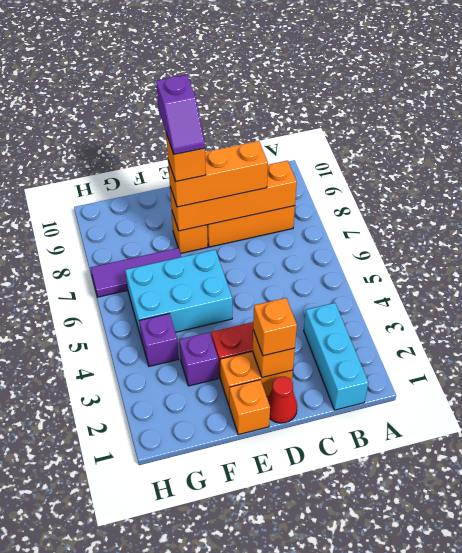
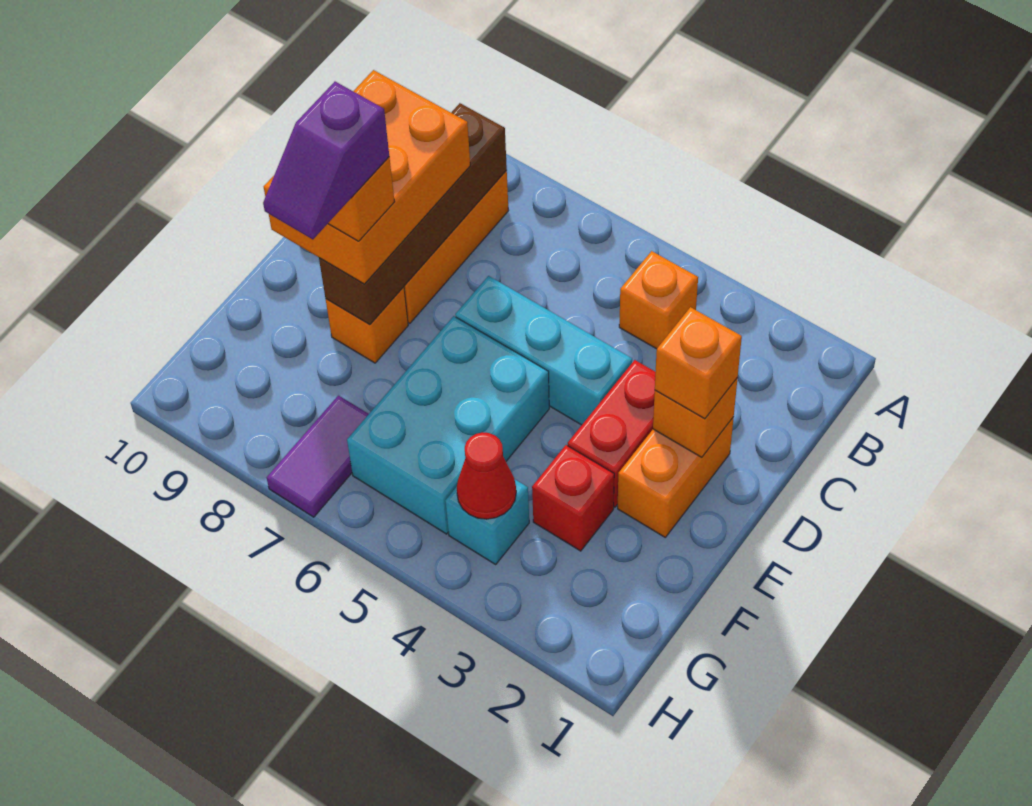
cyan 1x3 brick [304,303,368,410] -> cyan 1x3 brick moved to [455,276,632,425]
orange 1x4 brick [170,161,297,231] -> brown 1x4 brick [319,103,507,325]
orange 1x3 brick [168,141,268,207] -> orange 2x3 brick [264,70,470,284]
red 1x1 cone [267,377,297,423] -> red 1x1 cone moved to [457,432,516,519]
orange 1x1 brick [229,380,270,435] -> orange 1x1 brick moved to [619,251,698,349]
purple 1x2 slope [156,75,205,154] -> purple 1x2 slope turned to [263,82,389,239]
purple 1x1 brick [179,332,219,386] -> red 1x1 brick [532,445,614,551]
purple 1x3 tile [91,248,181,297] -> purple 1x2 tile [267,396,369,517]
purple 1x1 brick [139,314,179,366] -> cyan 1x1 brick [445,480,529,564]

